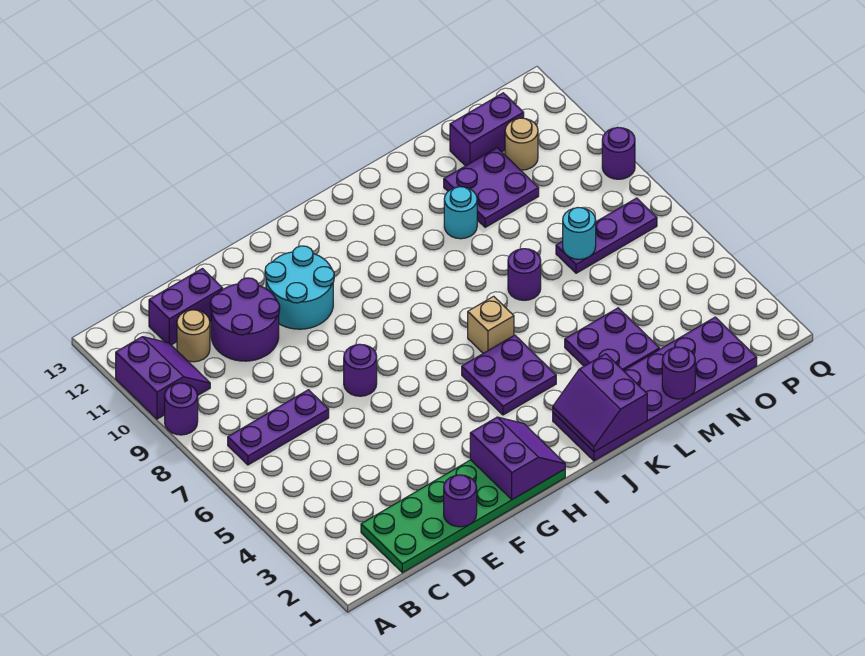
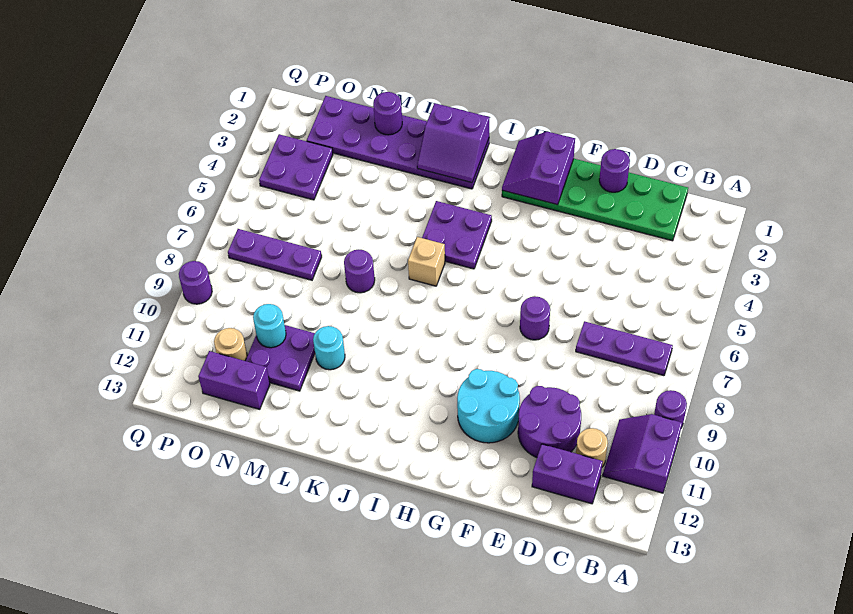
purple 2x2 slope [553,354,647,452] -> purple 2x2 slope turned to [417,103,489,183]
purple 2x2 plate [565,308,660,371] -> purple 2x2 plate moved to [259,134,333,200]
cyan 1x1 round brick [563,208,596,259] -> cyan 1x1 round brick moved to [253,304,286,348]

